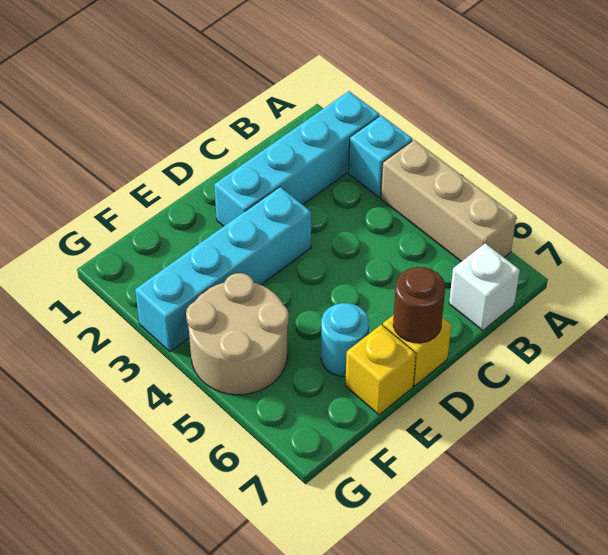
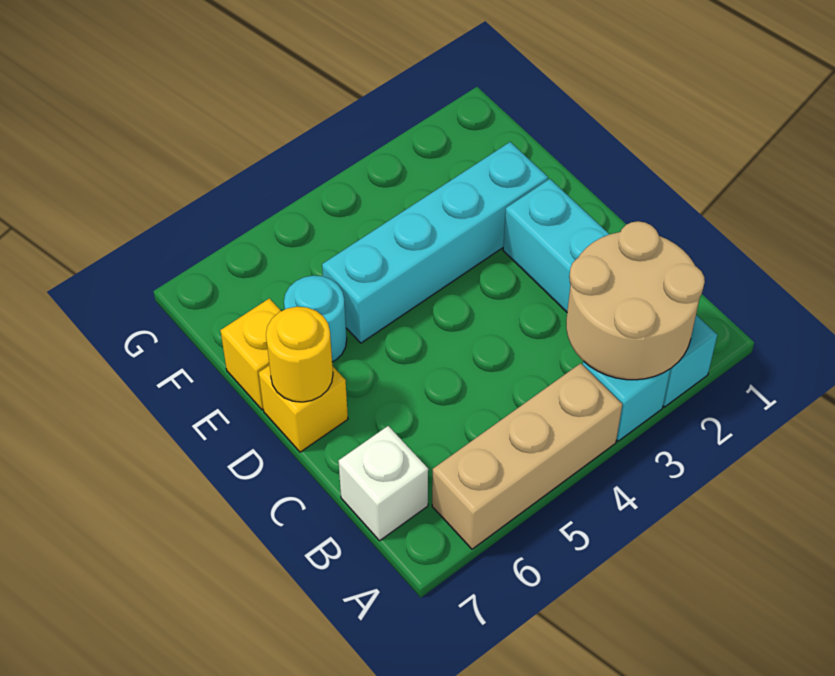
cyan 1x4 brick [135,187,311,352] -> cyan 1x4 brick turned to [322,142,548,343]
brown 1x1 round brick [393,267,445,343] -> yellow 1x1 round brick [266,307,333,402]
tan 2x2 round brick [186,273,289,395] -> tan 2x2 round brick moved to [566,221,705,380]

